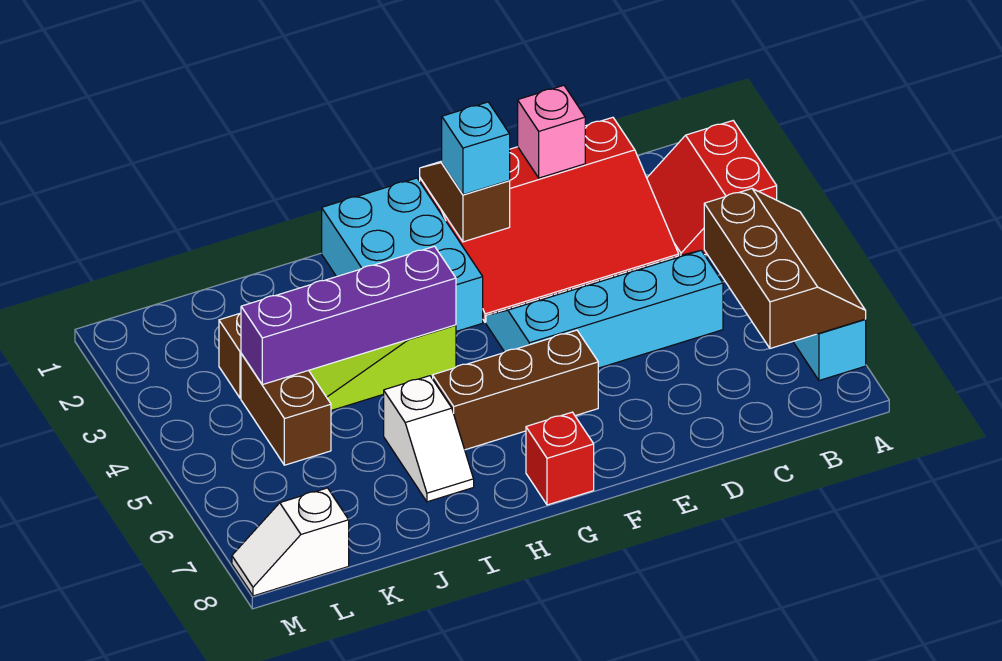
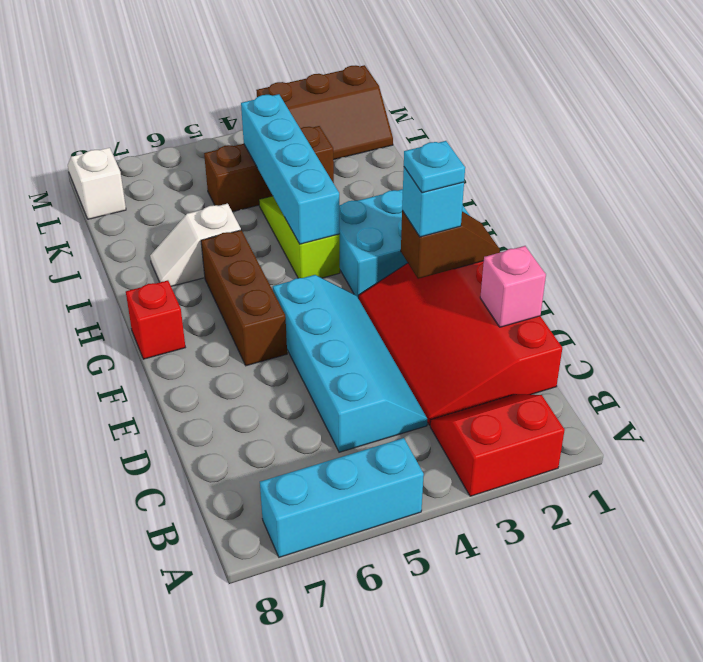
brown 2x3 slope [704,189,866,348] -> brown 2x3 slope moved to [256,65,393,160]
none -> cyan 1x1 plate [404,141,465,193]
purple 1x4 brick [241,246,456,385] -> cyan 1x4 brick [241,94,340,244]

